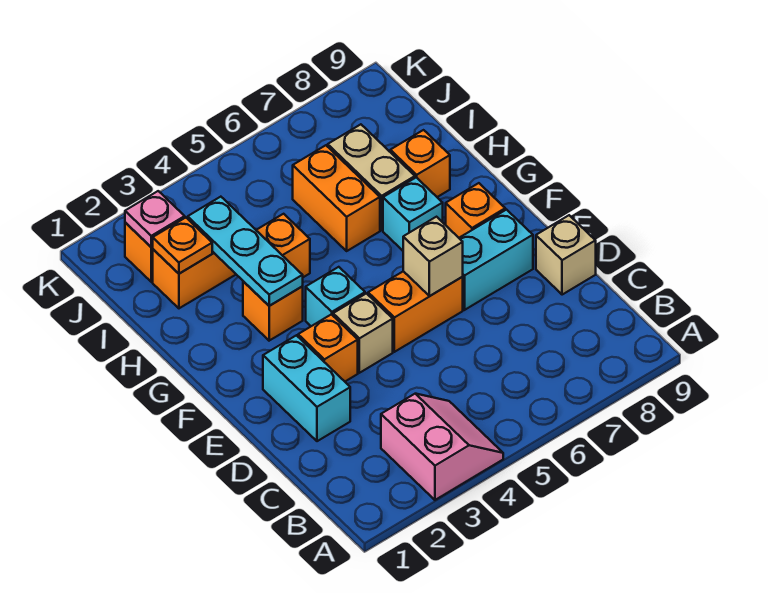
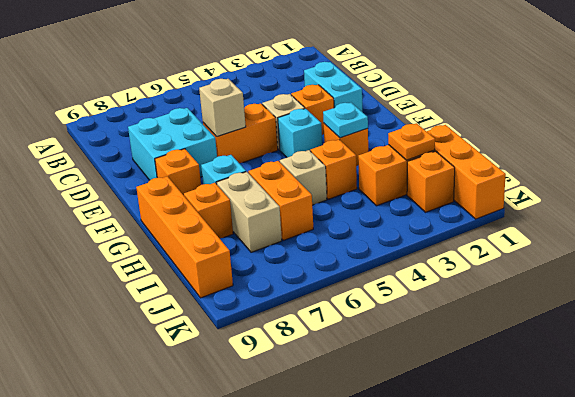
pink 2x2 slope [381,394,503,500] -> none
tan 1x1 brick [536,215,596,295] -> tan 1x1 brick moved to [280,150,327,205]
cyan 1x2 brick [459,210,533,310] -> cyan 2x2 brick [128,108,217,180]
cyan 1x3 plate [188,197,303,306] -> cyan 1x1 plate [323,103,368,138]
none -> orange 1x4 brick [136,176,233,298]
none -> orange 1x3 brick [426,125,506,219]
pink 1x1 plate [125,191,185,247] -> none

